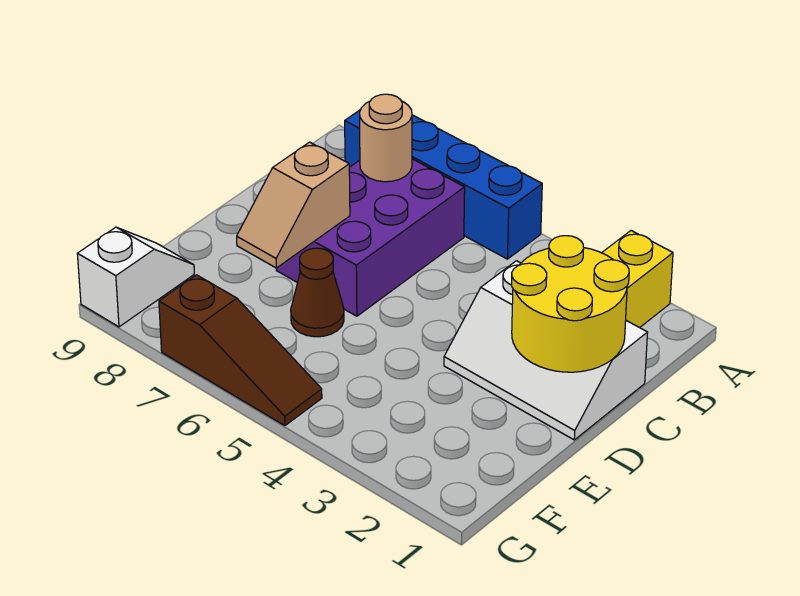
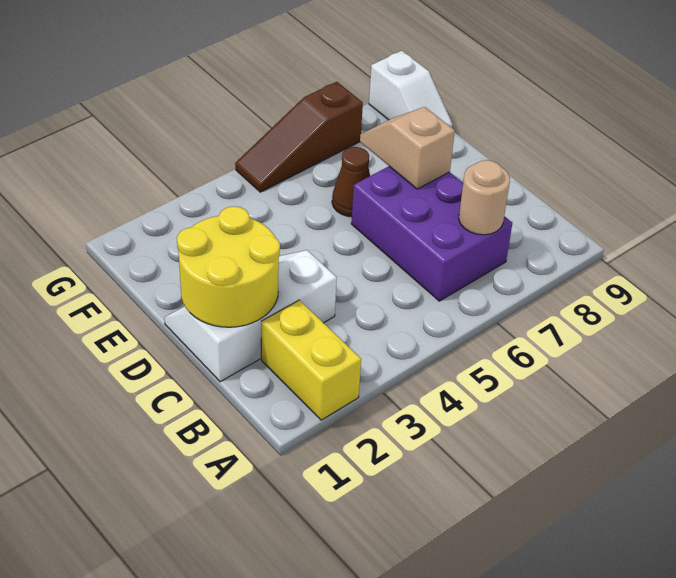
blue 1x4 brick [345,110,542,259] -> none

